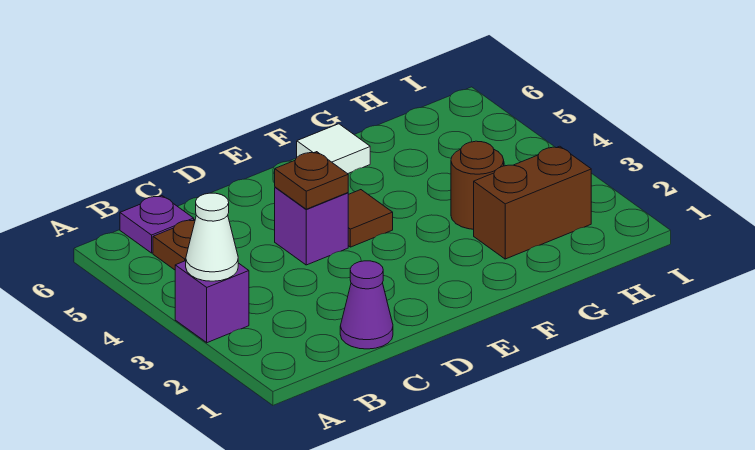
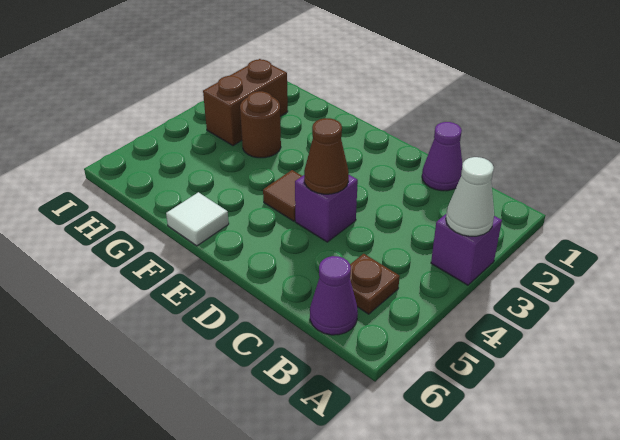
purple 1x1 plate [120,196,194,253] -> purple 1x1 cone [310,256,358,335]
brown 1x1 plate [275,152,348,209] -> brown 1x1 cone [304,118,349,194]
brown 1x2 brick [474,146,591,259] -> brown 1x2 brick turned to [203,59,288,146]

